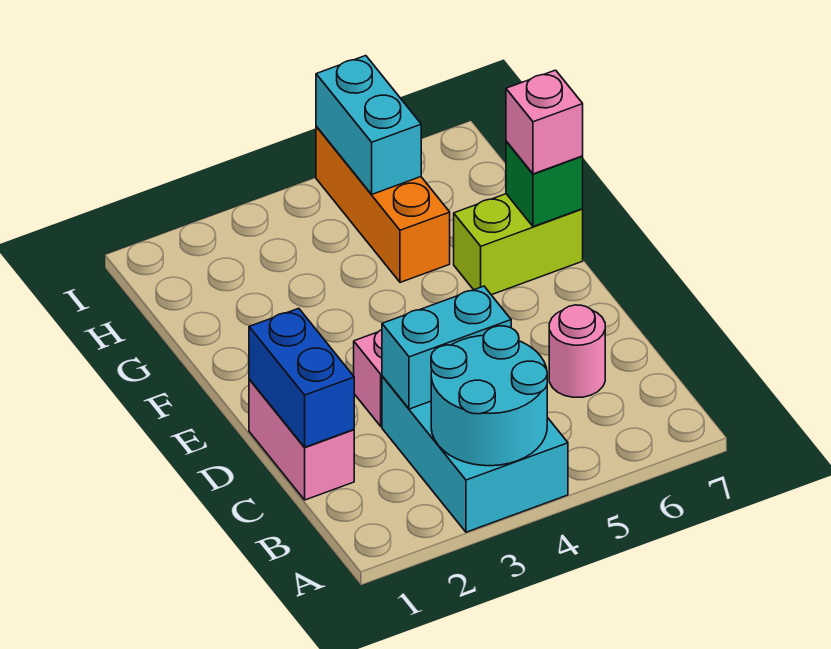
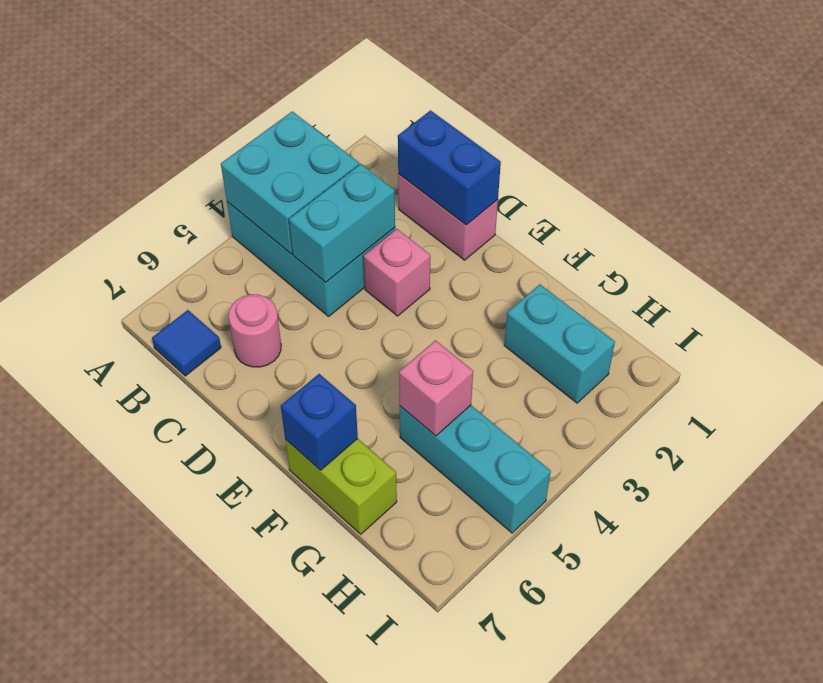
cyan 2x2 round brick [431,326,547,466] -> cyan 2x2 brick [221,111,359,254]
none -> blue 1x1 tile [152,310,221,376]
lime 1x2 brick [454,194,583,295] -> lime 1x2 brick turned to [285,439,397,534]
green 1x1 brick [506,141,583,227] -> blue 1x1 brick [281,374,358,470]
pink 1x1 brick [506,70,583,174] -> pink 1x1 brick moved to [399,340,473,436]
orange 1x3 brick [316,127,450,282] -> cyan 1x3 brick [400,405,551,533]
cyan 1x2 brick [316,56,421,194] -> cyan 1x2 brick moved to [504,284,615,403]

